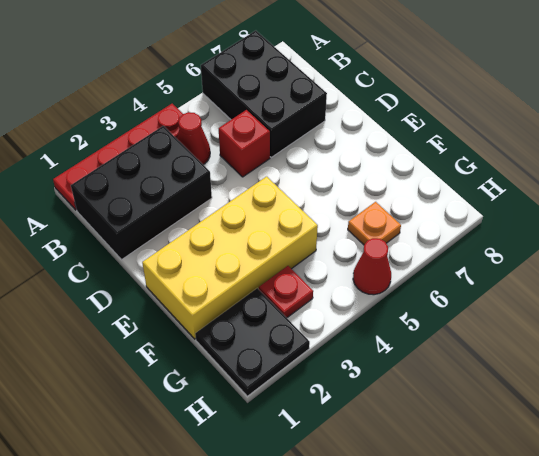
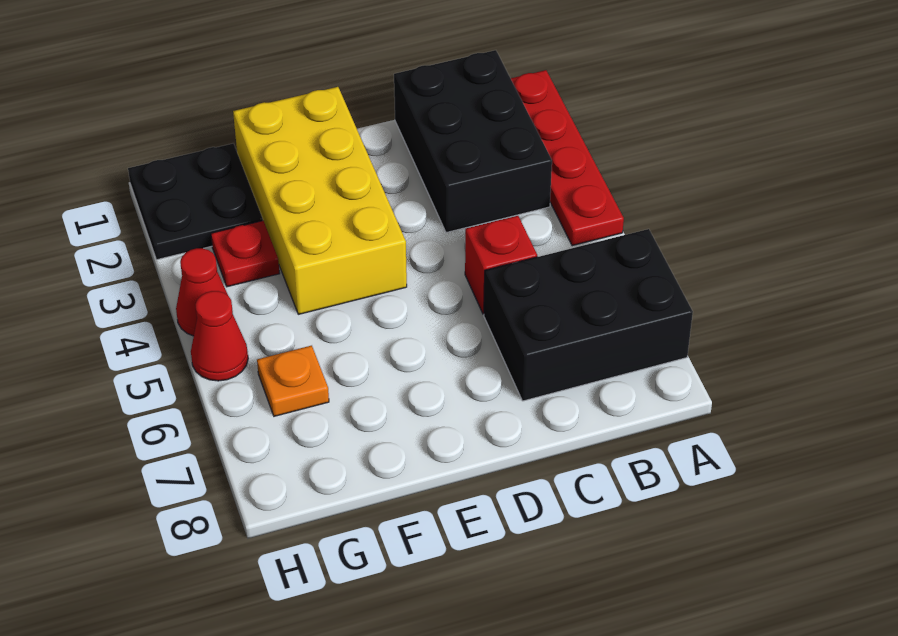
red 1x1 cone [177,112,210,165] -> red 1x1 cone moved to [176,248,228,336]

